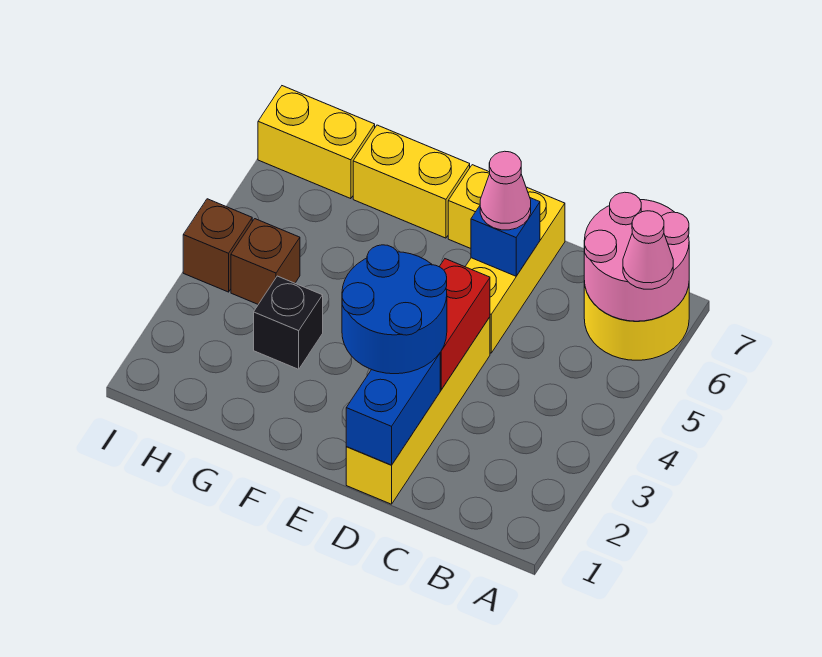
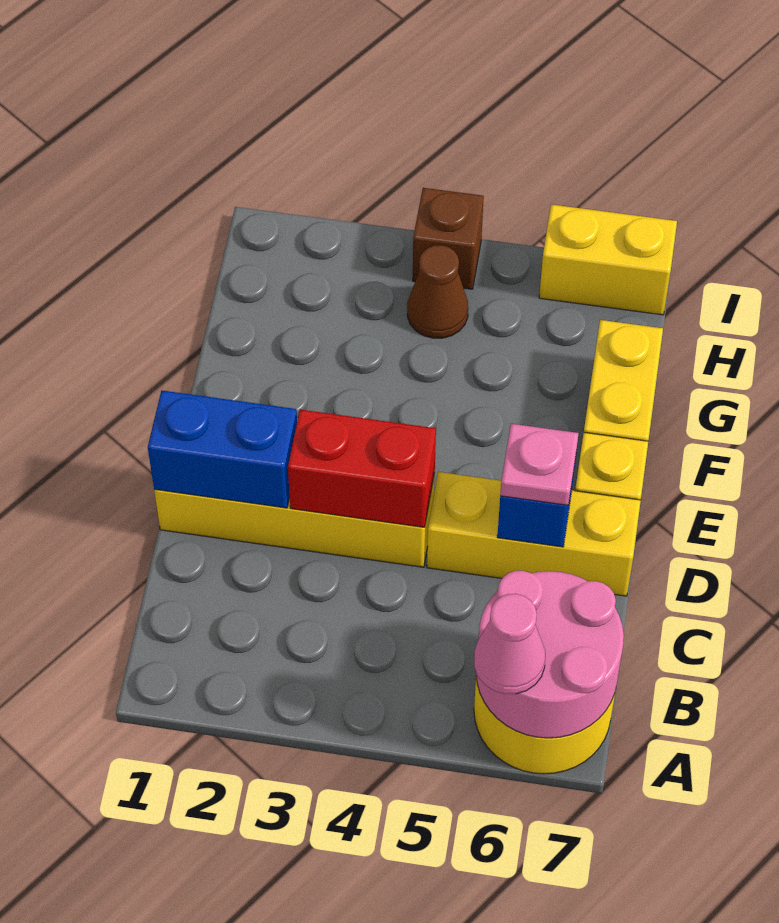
blue 2x2 round brick [342,245,447,374] -> none
pink 1x1 cone [480,151,531,230] -> pink 1x1 plate [500,424,579,505]
black 1x1 brick [254,276,323,369] -> none
brown 1x1 brick [231,219,300,304] -> brown 1x1 cone [407,245,468,338]
yellow 1x2 brick [258,86,375,199] -> yellow 1x2 brick turned to [539,204,677,315]

